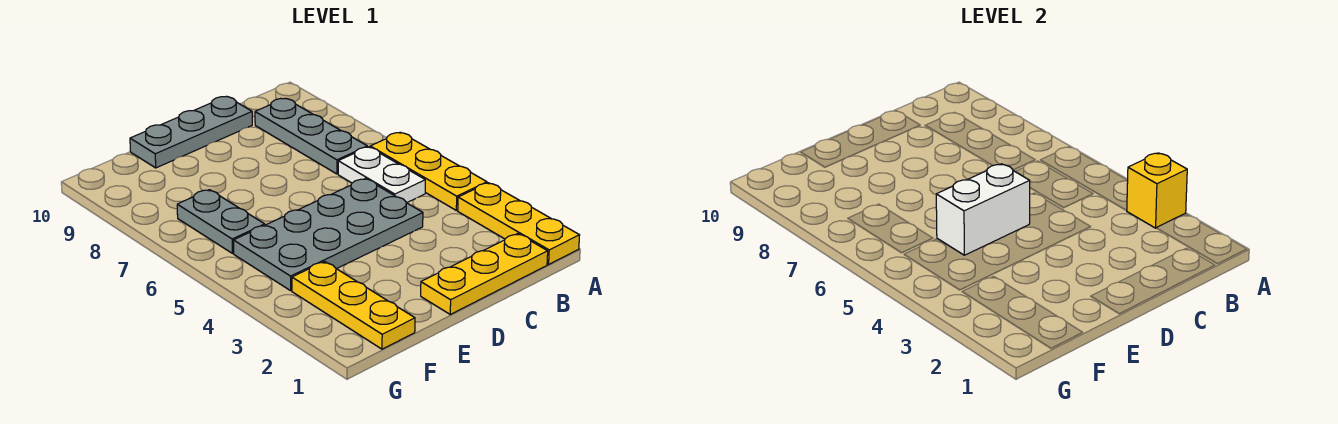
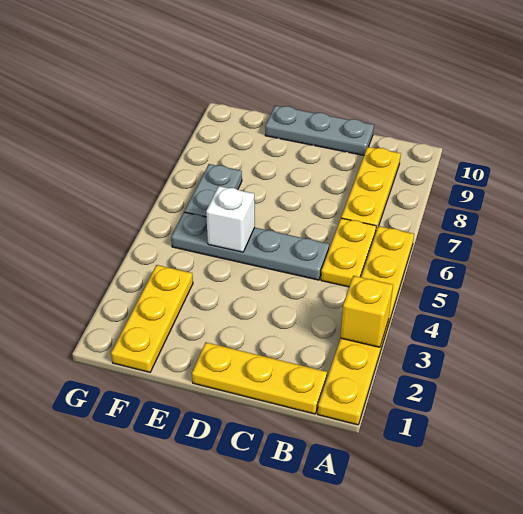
white 1x2 plate [338,147,425,203] -> yellow 1x2 plate [321,218,376,287]
grey 1x3 plate [255,98,367,174] -> yellow 1x3 plate [341,147,401,231]
grey 2x4 plate [234,179,423,291] -> grey 1x4 plate [171,212,329,280]
white 1x2 brick [936,164,1030,255] -> white 1x1 brick [206,186,255,252]

